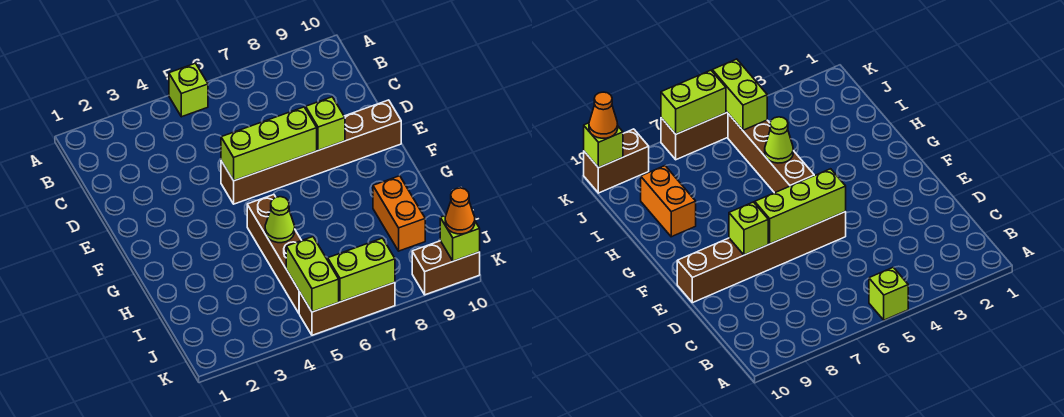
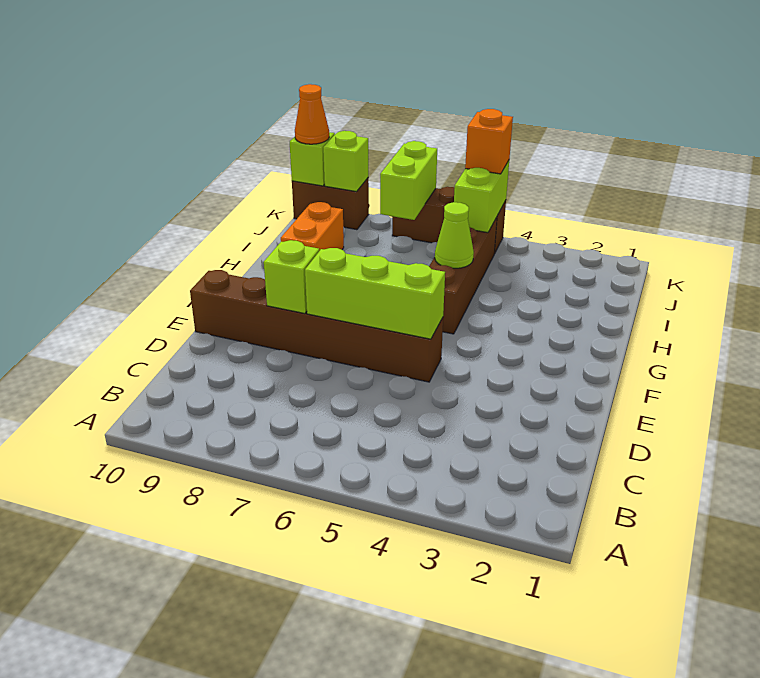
lime 1x1 brick [169,63,208,117] -> lime 1x1 brick moved to [323,131,368,192]
none -> orange 1x1 brick [465,109,513,174]
lime 1x2 brick [328,238,395,302] -> lime 1x2 brick turned to [380,141,437,220]

